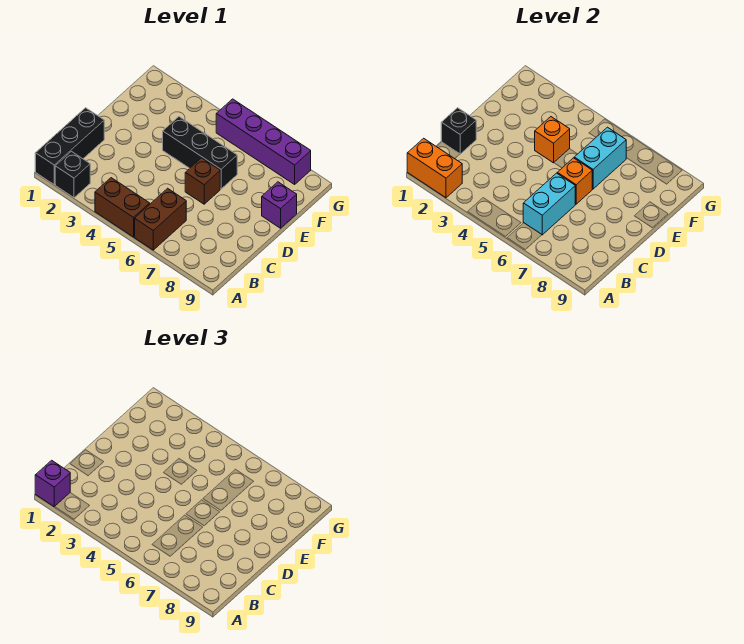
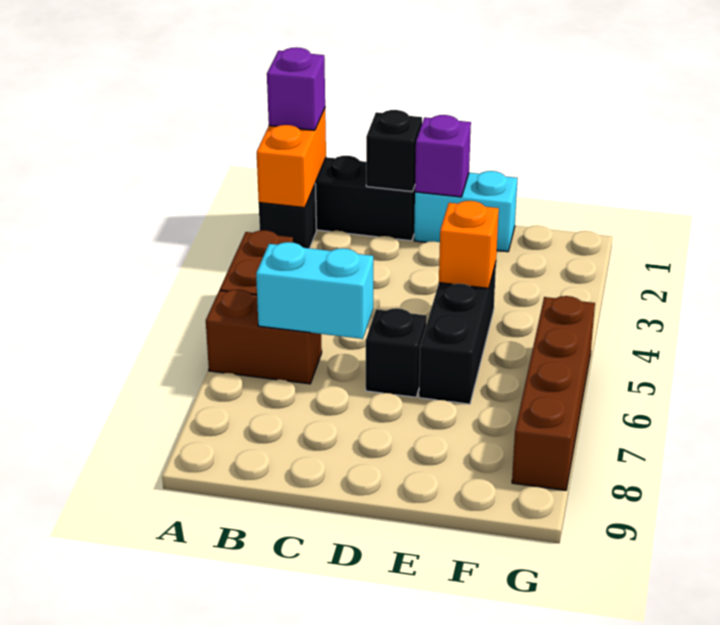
brown 1x1 brick [185,158,220,204] -> black 1x1 brick [366,308,427,397]
orange 1x1 brick [557,158,592,204] -> none
cyan 1x2 brick [574,127,626,189] -> cyan 1x2 brick moved to [414,171,517,252]
purple 1x1 brick [262,182,297,228] -> purple 1x1 brick moved to [415,115,471,197]
purple 1x4 brick [216,99,311,184] -> brown 1x4 brick [512,296,595,490]

